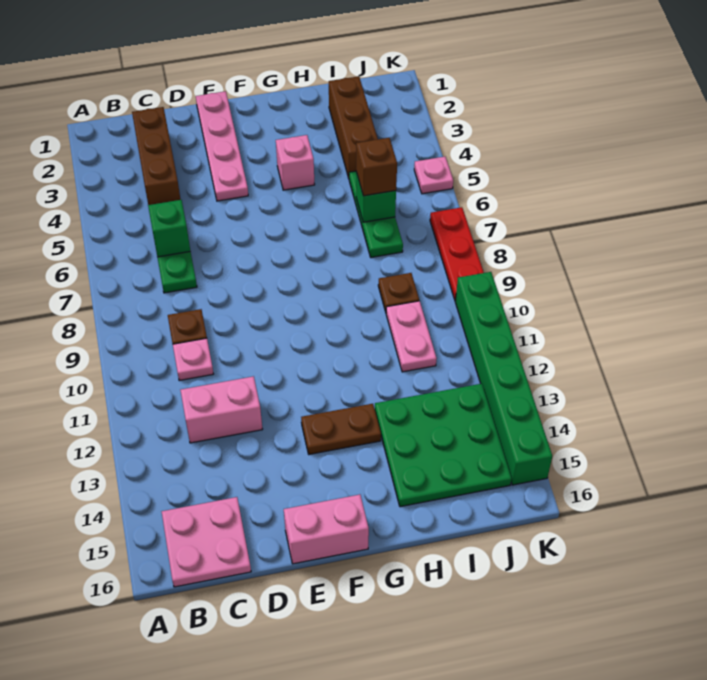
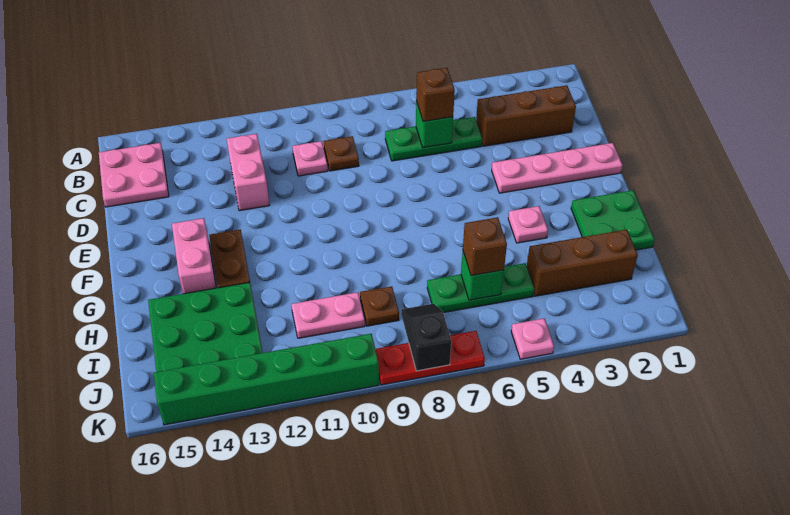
none -> brown 1x1 brick [416,68,455,122]
pink 1x2 brick [284,495,369,564] -> pink 1x2 brick moved to [172,218,216,294]
none -> green 2x2 plate [571,190,655,250]
pink 1x1 brick [276,135,315,190] -> pink 1x1 plate [508,206,548,243]
none -> black 1x2 slope [401,304,451,371]

